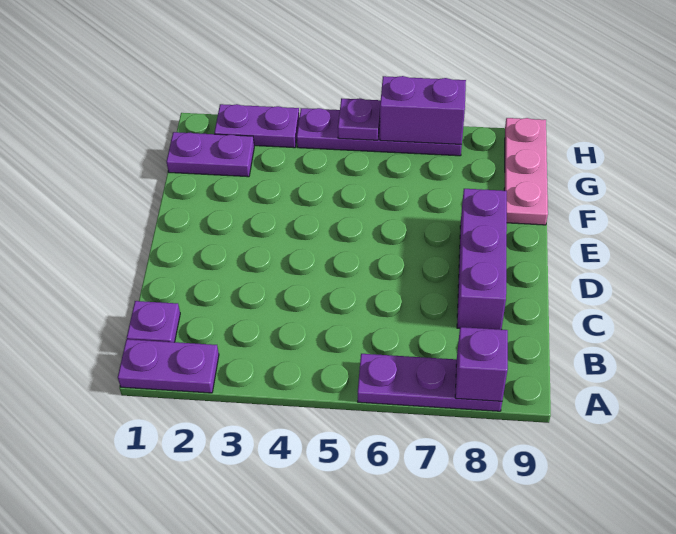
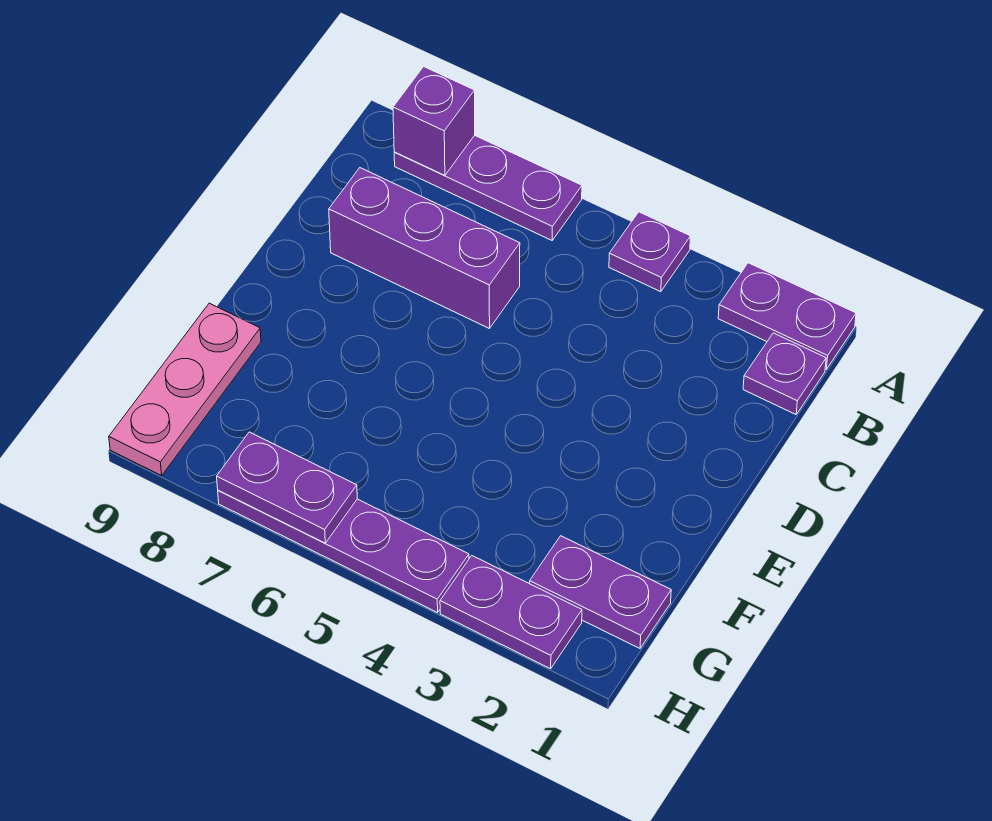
purple 1x3 brick [457,189,507,330] -> purple 1x3 brick turned to [329,168,520,329]
purple 1x1 plate [338,98,381,140] -> purple 1x1 plate moved to [609,212,691,292]
purple 1x2 brick [380,76,466,145] -> purple 1x2 plate [217,432,357,543]

